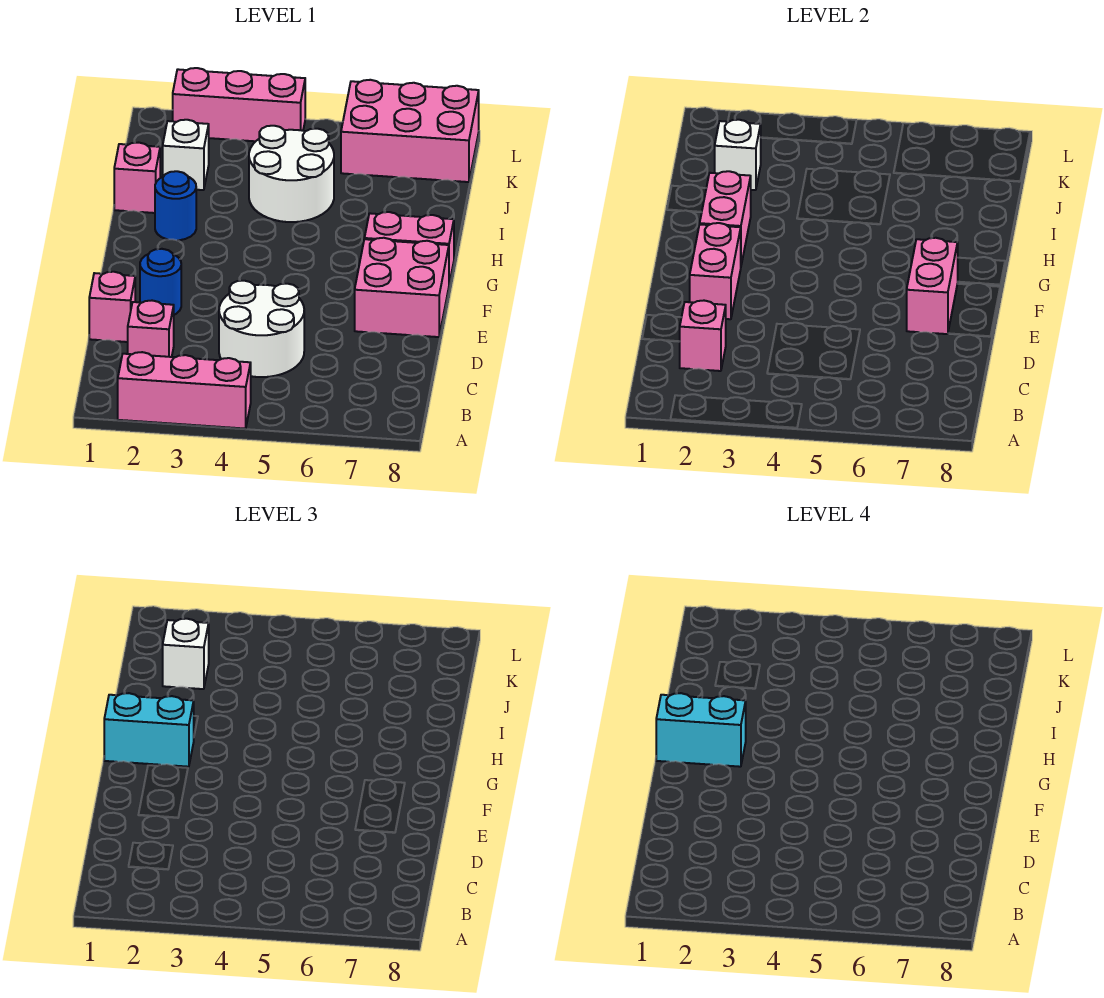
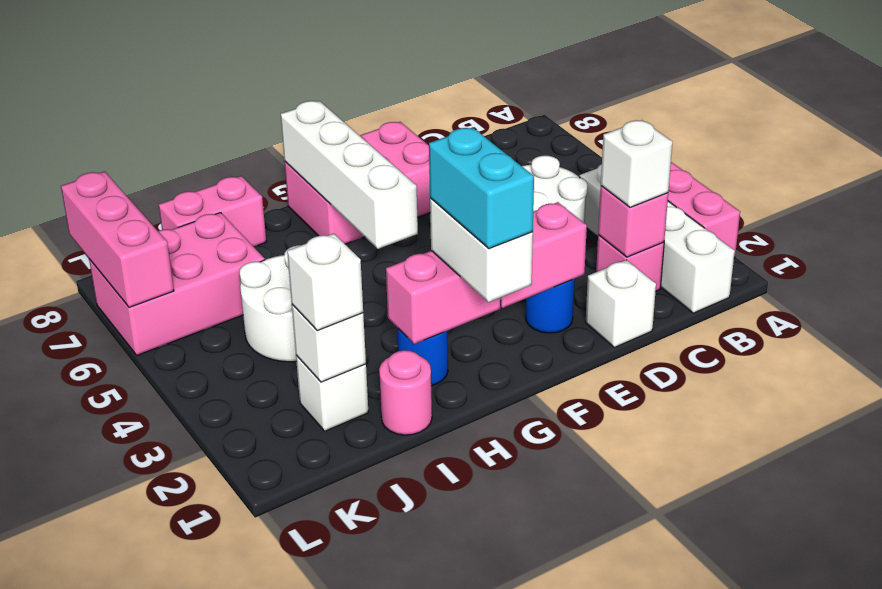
none -> white 1x4 brick [579,164,735,313]
none -> white 1x1 brick [601,120,672,207]
pink 1x1 brick [89,272,135,342] -> white 1x1 brick [586,260,656,348]
pink 1x2 brick [907,238,958,334] -> pink 1x2 brick moved to [159,176,266,246]
cyan 1x2 brick [104,693,194,767] -> white 1x2 brick [430,198,533,302]
none -> white 1x4 brick [281,101,418,249]
pink 1x1 brick [114,143,160,213] -> pink 1x1 round brick [379,350,432,435]
pink 2x3 brick [341,80,479,182] -> pink 2x3 brick turned to [89,213,265,355]
pink 1x3 brick [173,68,305,141] -> pink 1x3 brick moved to [61,172,174,307]

